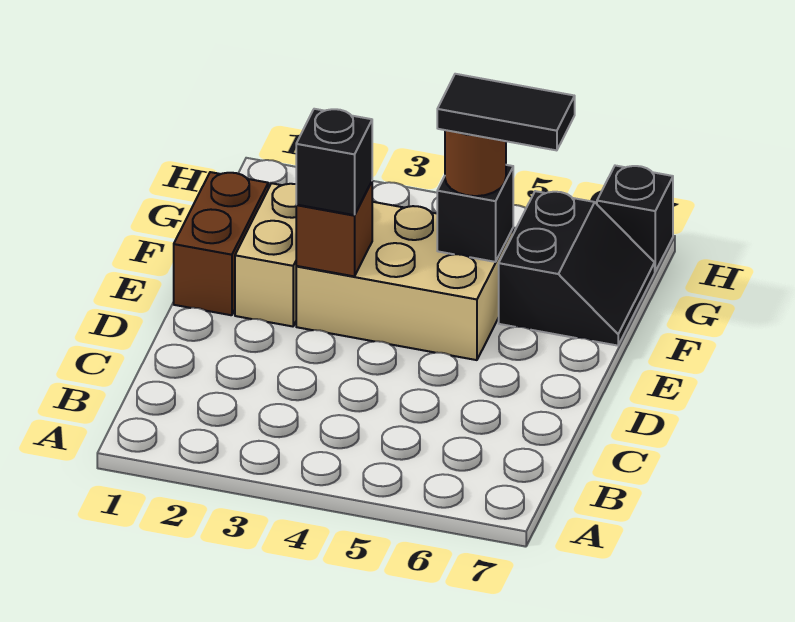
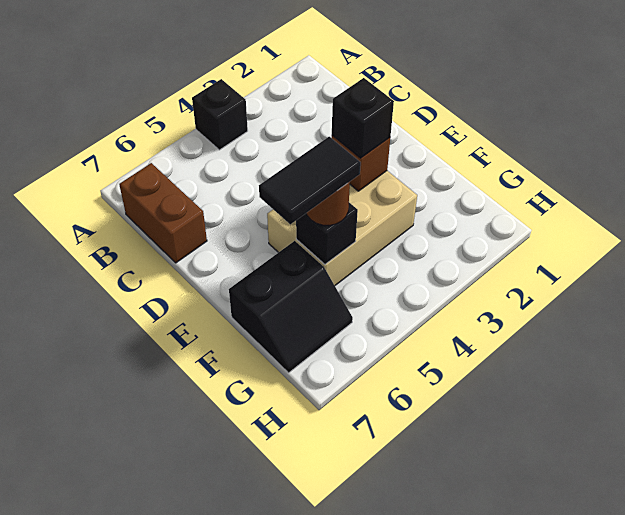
brown 1x2 brick [174,172,268,315] -> brown 1x2 brick moved to [119,163,207,263]
tan 1x2 brick [235,183,296,326] -> none
black 2x2 slope [499,191,655,346] -> black 2x2 slope turned to [229,241,353,373]
black 1x1 brick [597,166,673,271] -> black 1x1 brick moved to [192,79,248,150]

